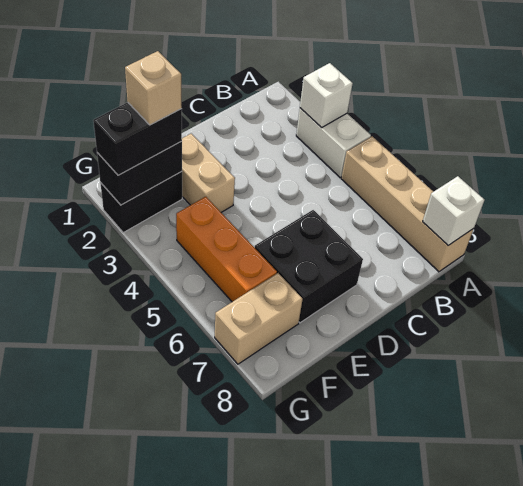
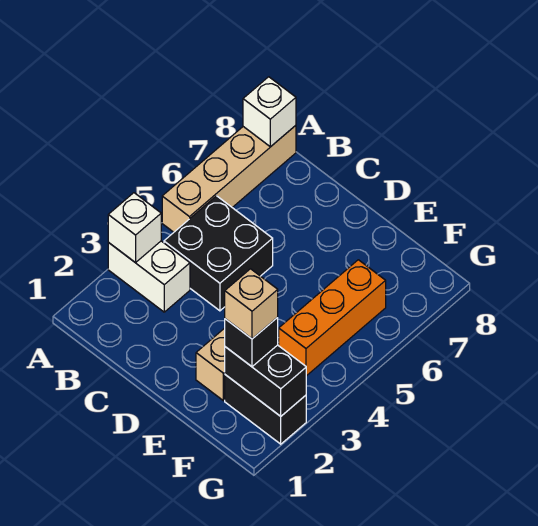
white 1x2 brick [296,108,371,178] -> white 1x2 brick turned to [108,241,190,312]
black 2x2 brick [255,210,363,323] -> black 2x2 brick moved to [164,196,273,311]
black 1x2 brick [93,102,182,175] -> black 1x1 brick [225,317,278,367]
tan 1x2 brick [215,273,303,364] -> none

